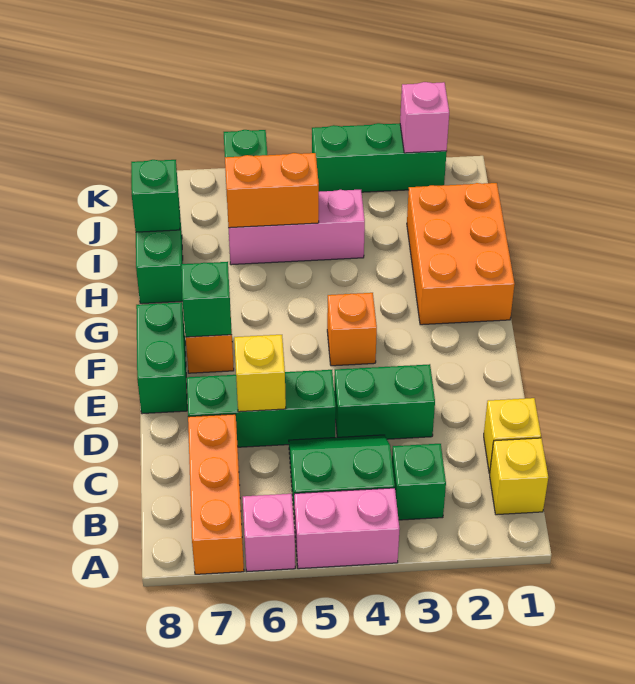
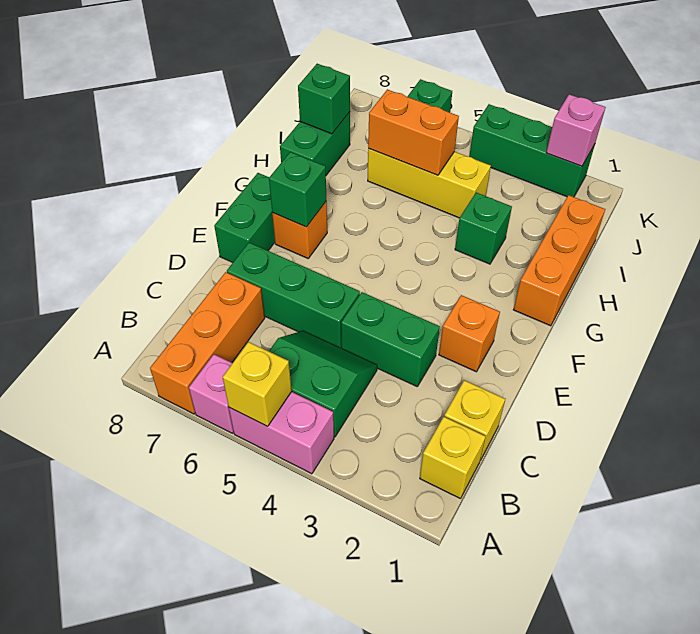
green 1x1 brick [392,444,446,520] -> green 1x1 brick moved to [455,192,512,264]
yellow 1x1 brick [234,335,286,412] -> yellow 1x1 brick moved to [223,342,292,426]
orange 1x1 brick [327,293,377,366] -> orange 1x1 brick moved to [439,295,500,372]
orange 2x3 brick [407,183,515,325] -> orange 1x3 brick [513,195,605,326]
pink 1x3 brick [229,190,365,265] -> yellow 1x3 brick [368,149,491,218]

